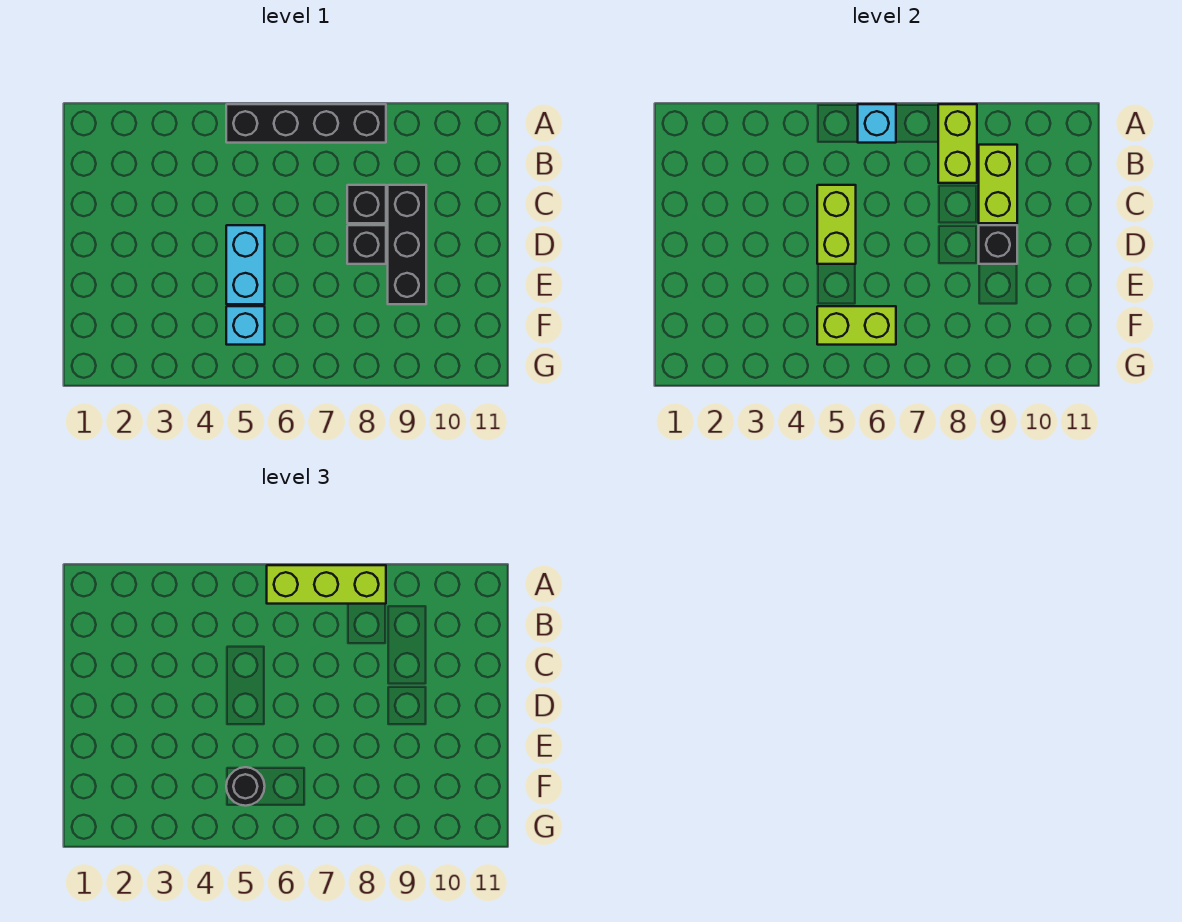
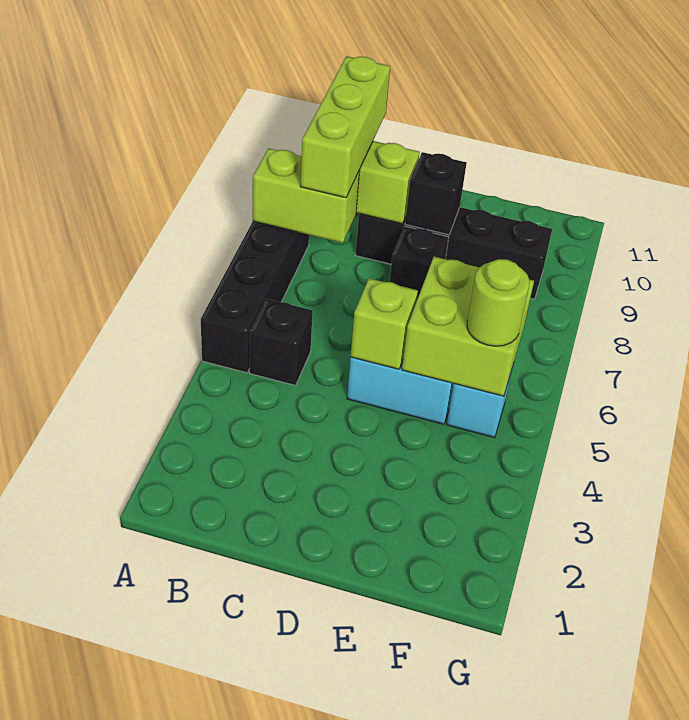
cyan 1x1 brick [858,104,896,143] -> none
lime 1x3 brick [267,565,386,604] -> lime 1x3 brick moved to [300,56,390,198]
lime 1x2 brick [817,185,856,264] -> lime 1x1 brick [351,278,418,369]
black 1x1 brick [347,185,386,223] -> black 1x1 brick moved to [250,299,313,385]
black 1x3 brick [388,185,426,304] -> black 1x4 brick [356,207,552,299]
lime 1x2 brick [817,306,896,345] -> lime 2x2 brick [402,257,534,396]
black 1x1 round brick [226,767,265,806] -> lime 1x1 round brick [467,259,529,346]

